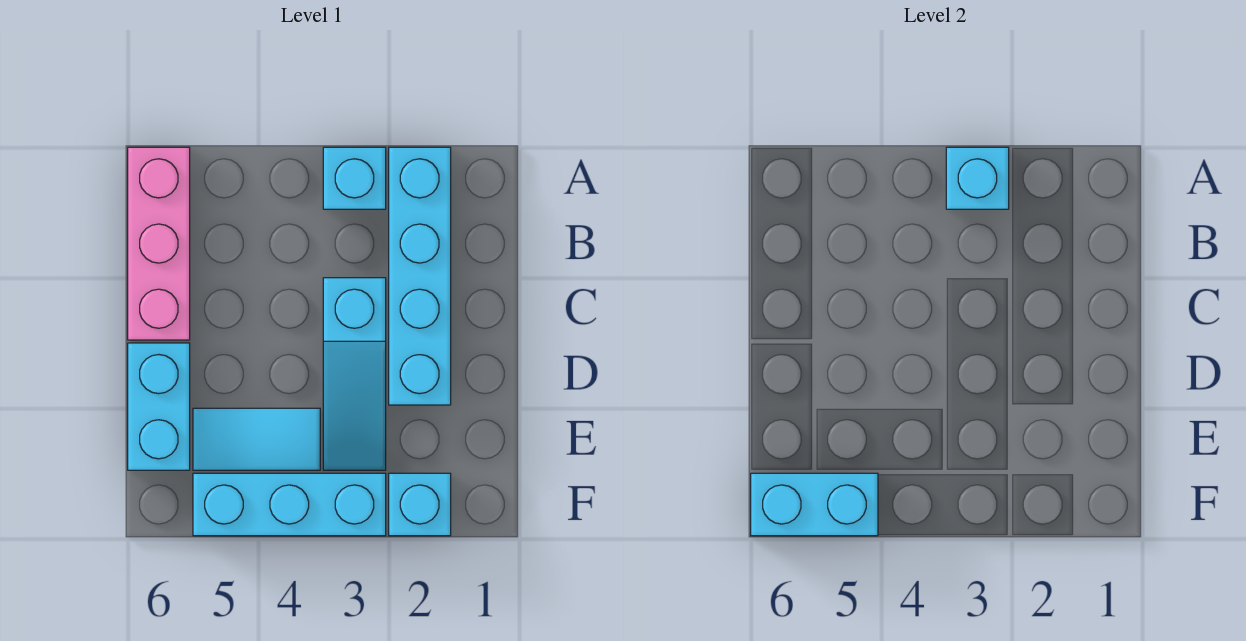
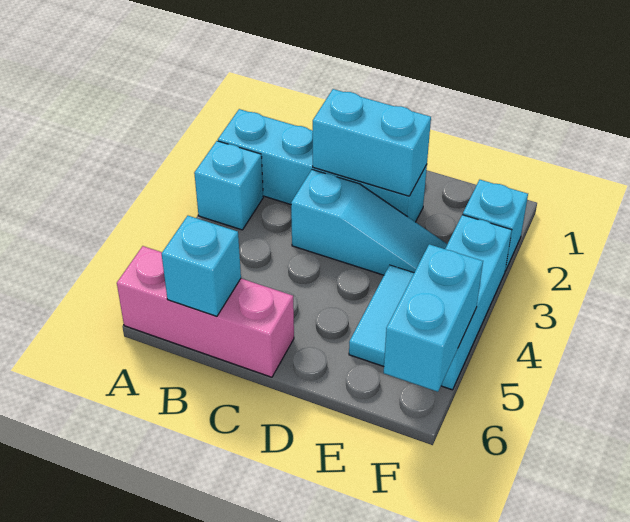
cyan 1x1 brick [946,147,1009,209] -> cyan 1x1 brick moved to [162,216,241,316]
cyan 1x2 brick [128,343,190,470] -> cyan 1x2 brick moved to [313,89,431,196]

